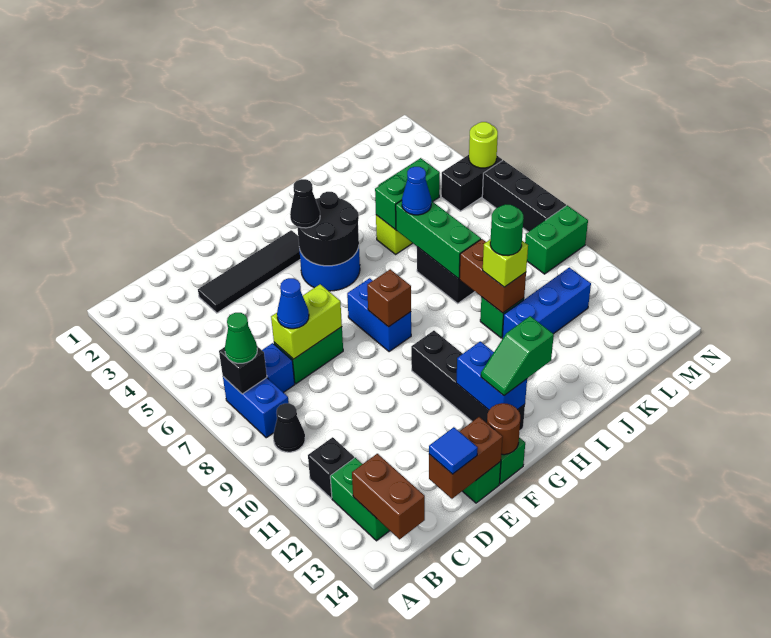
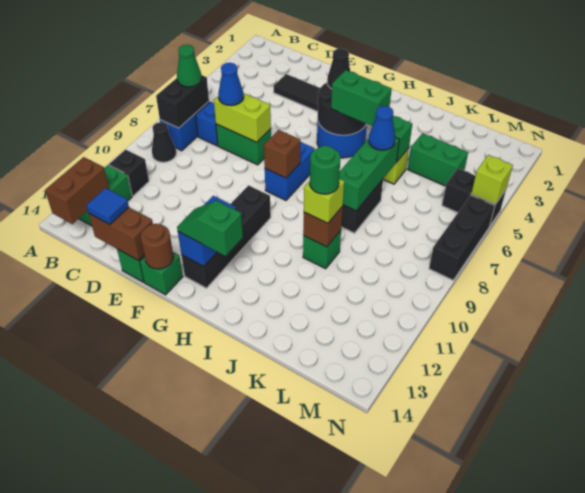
black 1x1 brick [219,346,267,394] -> black 1x2 brick [156,75,209,128]
brown 1x2 brick [459,239,526,313] -> brown 1x1 brick [303,206,343,247]
blue 1x3 brick [502,267,591,339] -> none
green 1x2 brick [525,205,588,274] -> green 1x2 brick moved to [331,70,392,126]
lime 1x1 round brick [469,122,498,168] -> lime 1x1 brick [471,155,513,204]

